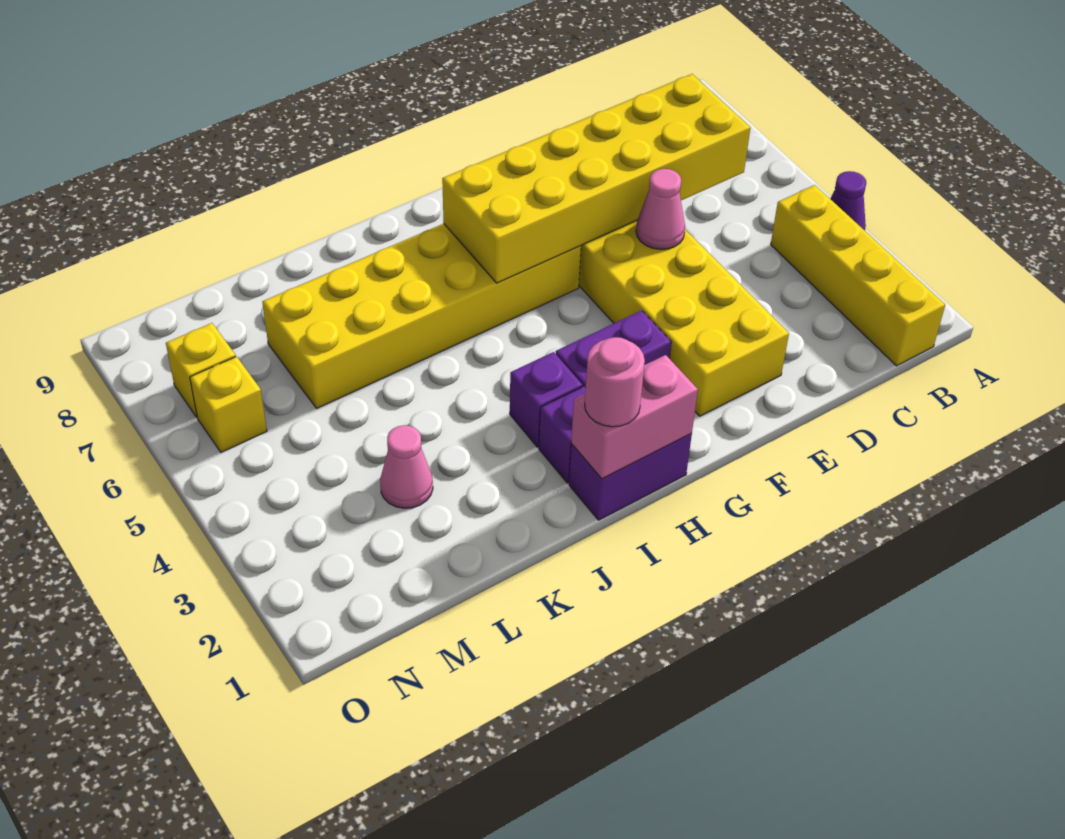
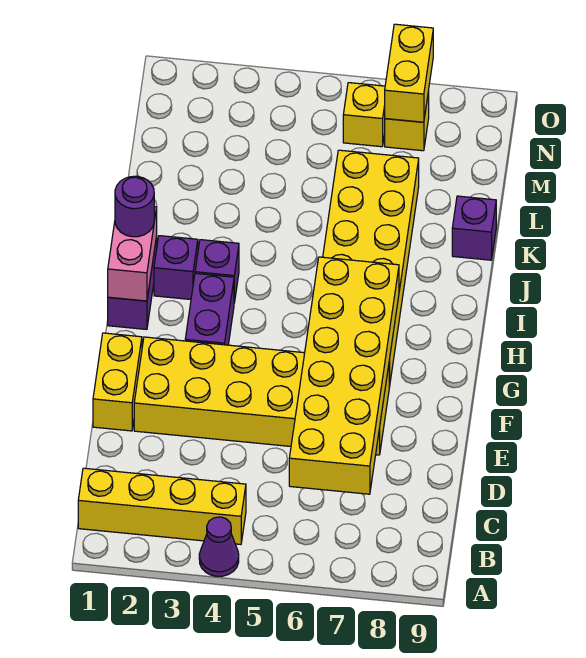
none -> yellow 1x2 brick [93,333,142,431]
pink 1x1 cone [636,169,685,249] -> none
pink 1x1 round brick [585,337,645,427] -> purple 1x1 round brick [115,176,154,237]
none -> purple 1x1 brick [452,196,496,260]
pink 1x1 cone [380,425,433,508] -> none
none -> yellow 1x2 brick [385,24,433,122]

